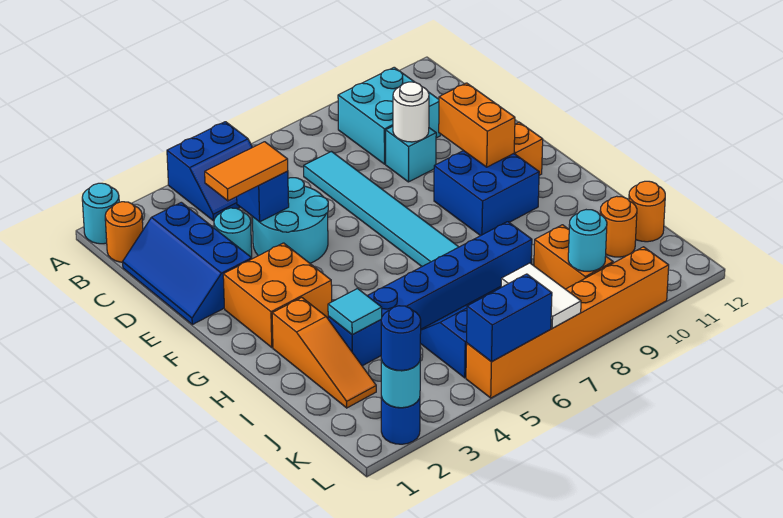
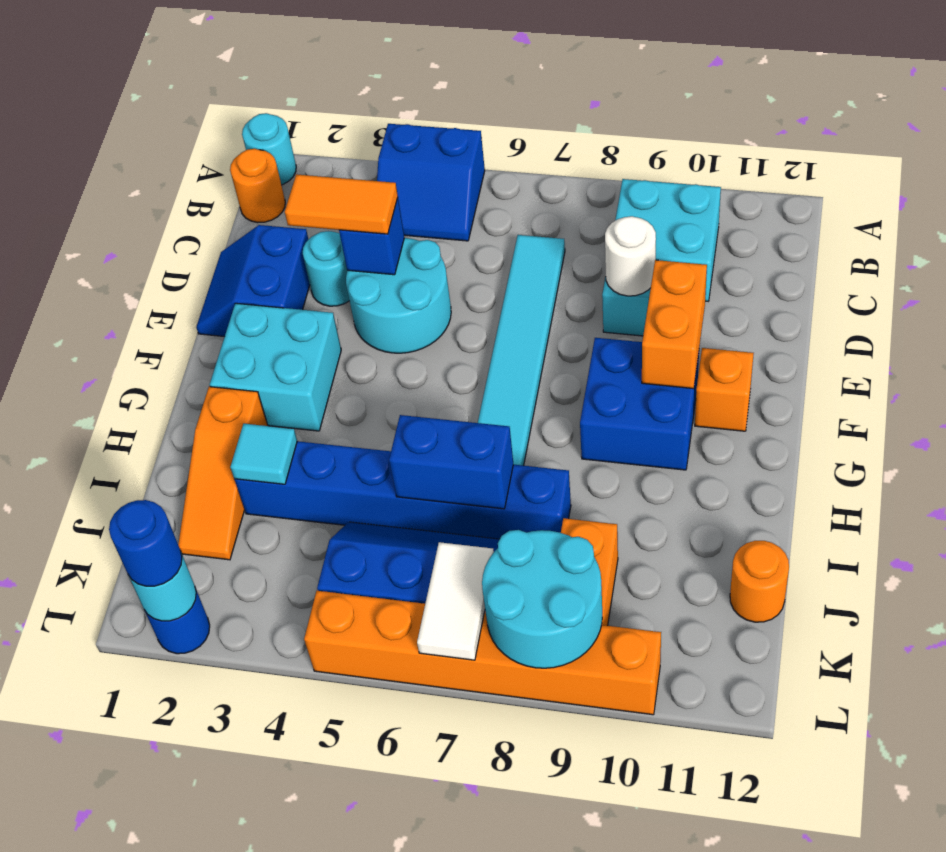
blue 2x3 slope [123,202,252,325] -> blue 2x2 slope [196,225,310,337]
orange 2x2 brick [223,243,332,348] -> cyan 2x2 brick [210,303,341,431]
orange 1x1 round brick [600,196,637,257] -> none
cyan 1x1 round brick [568,210,607,271] -> cyan 2x2 round brick [482,530,602,668]
blue 1x2 brick [467,274,552,362] -> blue 1x2 brick moved to [389,415,513,509]

